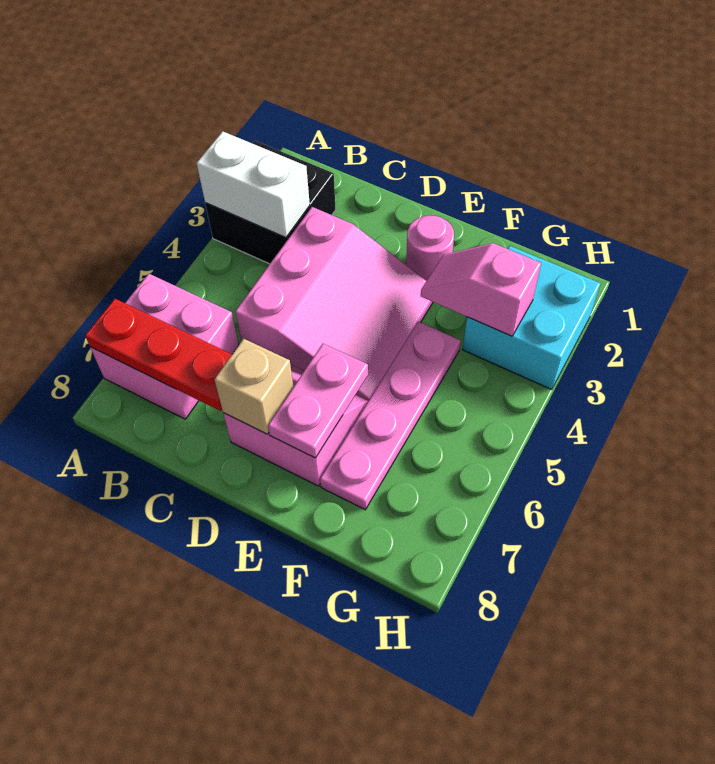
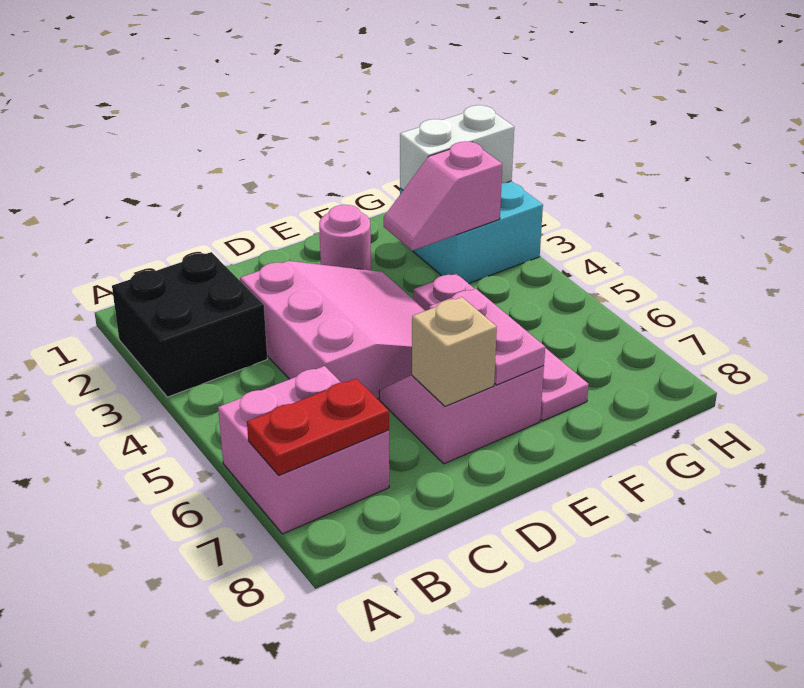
white 1x2 brick [197,131,310,238] -> white 1x2 brick moved to [400,105,514,190]
red 1x3 plate [85,299,232,411] -> red 1x2 plate [247,379,389,475]

